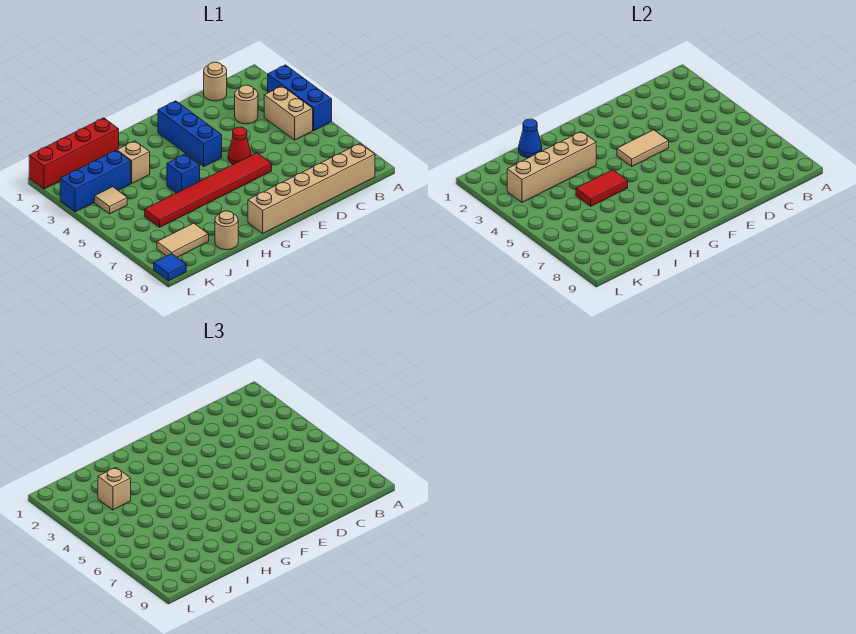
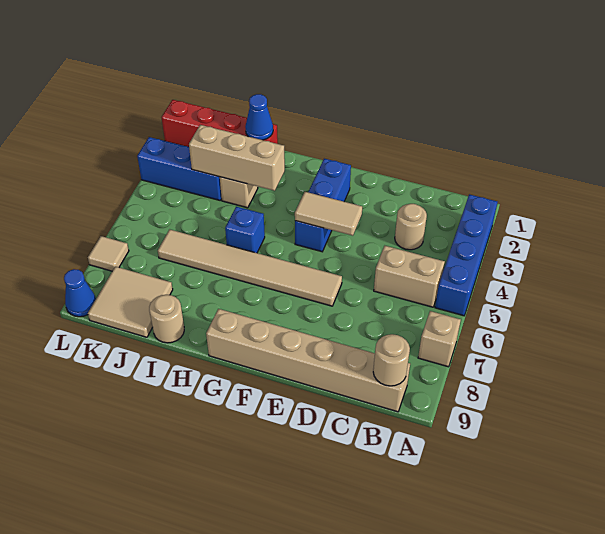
blue 1x3 brick [268,65,332,131] -> blue 1x4 brick [435,194,497,316]
tan 1x2 brick [264,86,313,140] -> tan 1x2 brick turned to [374,246,445,307]
tan 1x1 round brick [204,62,227,101] -> tan 1x1 round brick moved to [373,334,410,386]
red 1x1 cone [228,127,251,165] -> none
red 1x6 tile [145,153,272,227] -> tan 1x6 tile [158,229,342,306]
tan 1x4 brick [507,131,596,202] -> tan 1x3 brick [189,125,285,191]
red 1x2 tile [576,170,628,206] -> none
tan 1x1 brick [98,467,131,510] -> tan 1x1 brick moved to [418,311,461,367]
tan 1x2 tile [157,223,209,257] -> tan 2x2 tile [88,267,173,337]
tan 1x1 tile [95,187,127,214] -> tan 1x1 tile moved to [88,236,129,271]
blue 1x1 tile [154,254,186,281] -> blue 1x1 cone [64,269,96,317]

